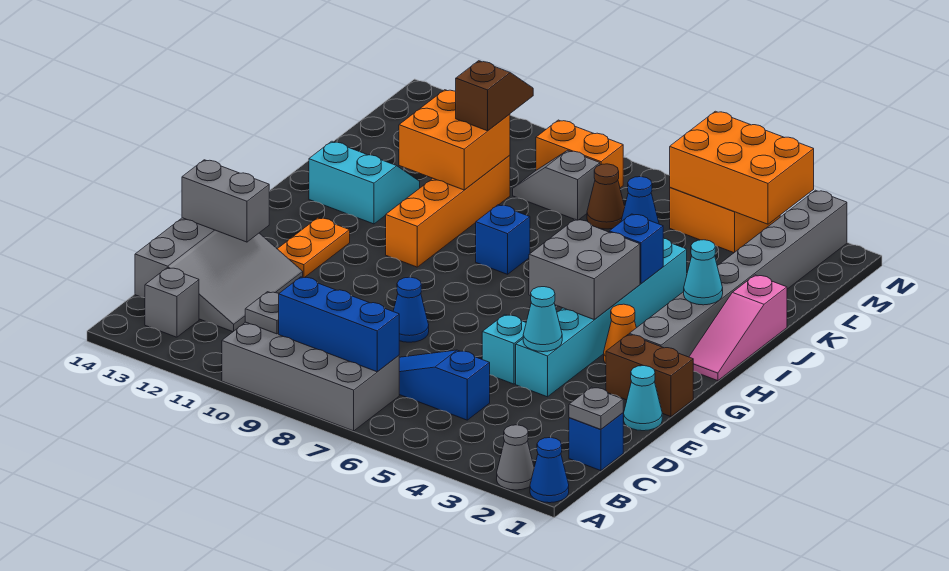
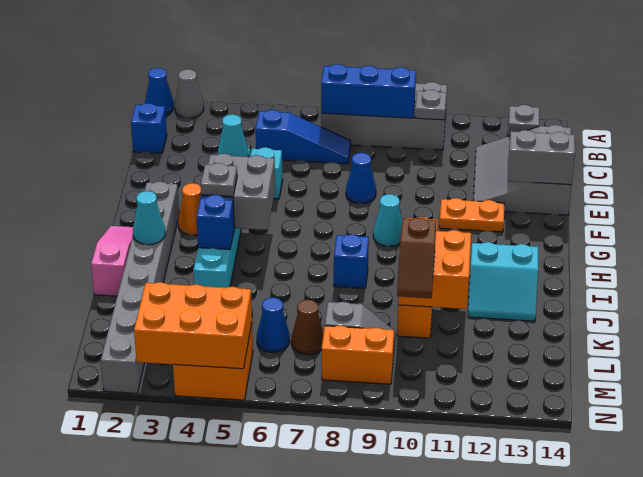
grey 1x1 plate [569,387,623,430] -> grey 1x1 plate moved to [201,163,237,196]
cyan 1x1 cone [624,366,662,431] -> cyan 1x1 cone moved to [373,194,402,246]
brown 1x2 brick [606,334,693,417] -> none
orange 1x2 plate [278,218,350,278] -> orange 1x2 plate turned to [439,198,504,232]

